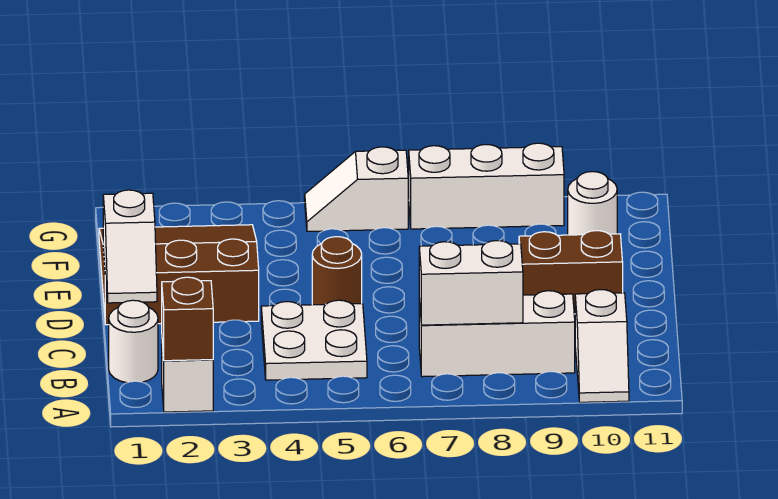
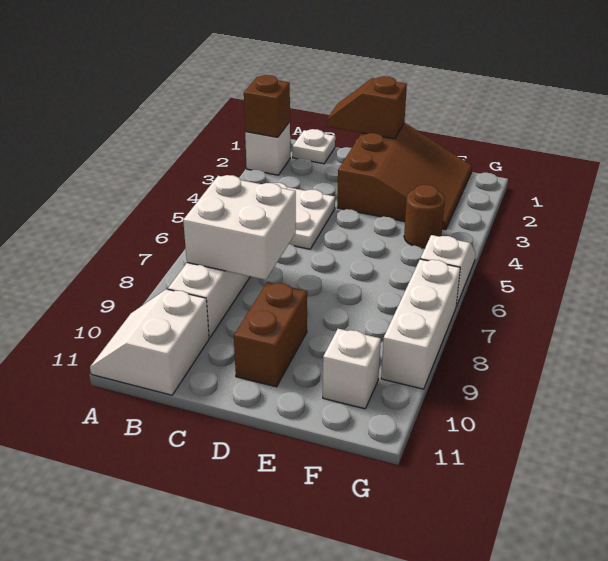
white 1x2 slope [575,290,629,402] -> white 2x2 slope [90,289,209,395]
white 1x1 round brick [109,300,158,383] -> white 1x1 plate [292,129,335,164]
white 1x2 brick [419,241,523,325] -> white 2x2 brick [183,175,296,280]
white 1x2 slope [103,190,157,303] -> brown 1x2 slope [326,76,407,139]
brown 1x1 round brick [312,237,362,305] -> brown 1x1 round brick moved to [404,185,445,248]
white 1x1 round brick [568,172,617,235] -> white 1x1 brick [323,329,381,409]

